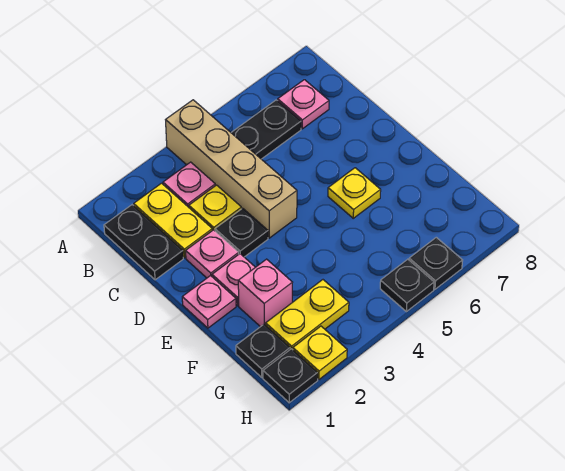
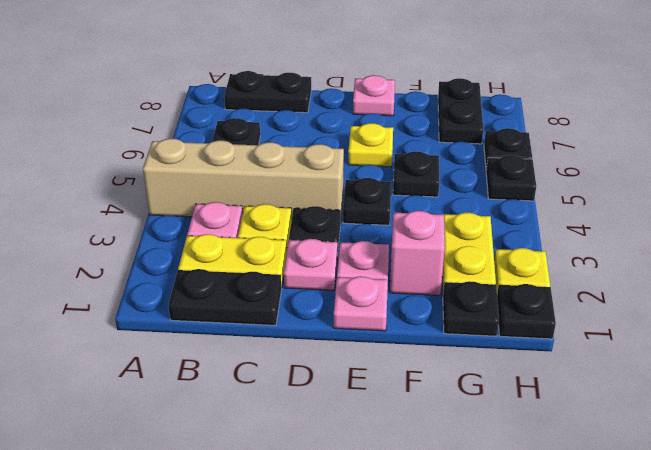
pink 1x1 plate [278,80,329,129] -> pink 1x1 plate moved to [353,75,395,116]
none -> black 1x2 plate [224,71,311,113]
none -> black 1x1 plate [343,178,391,225]
none -> black 1x1 plate [393,151,440,197]
none -> black 1x2 plate [438,78,483,144]

